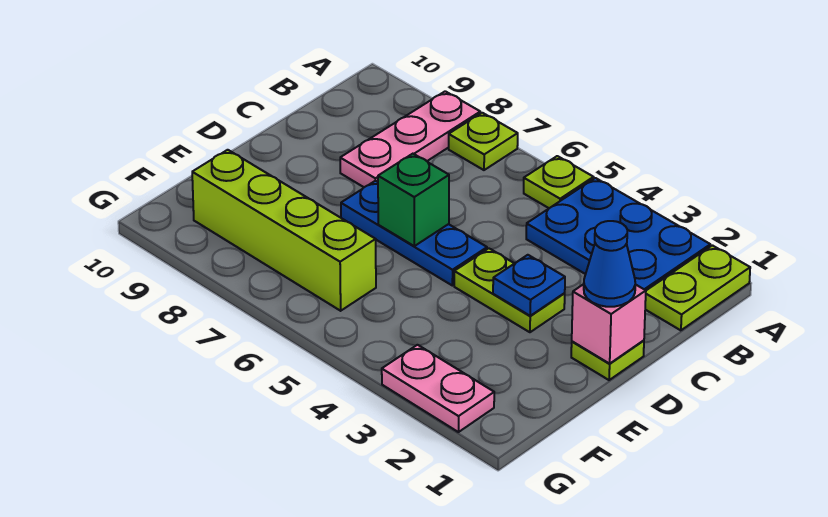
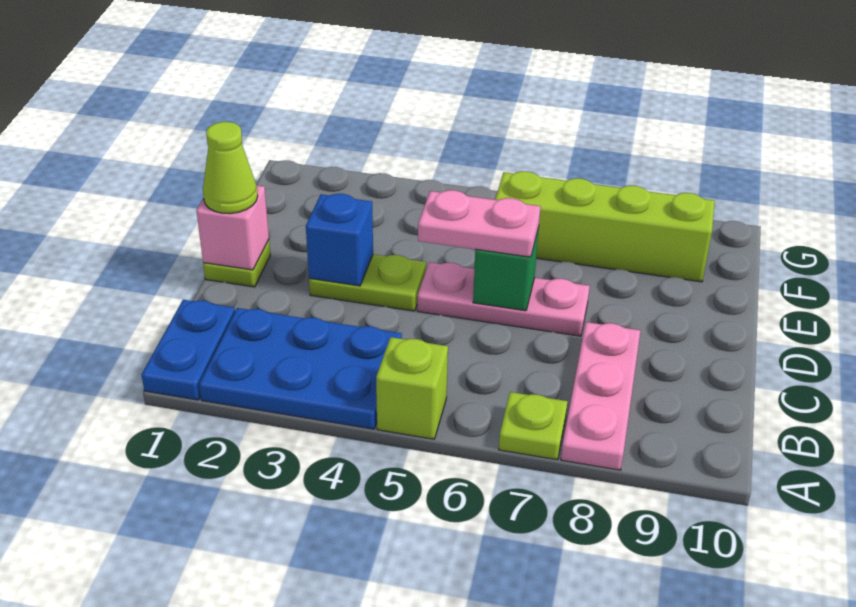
lime 1x2 plate [645,245,750,330] -> blue 1x2 plate [141,300,235,400]
lime 1x1 plate [524,156,594,208] -> lime 1x1 brick [376,337,448,439]
blue 1x1 cone [584,221,635,307] -> lime 1x1 cone [203,122,258,214]
blue 1x1 plate [493,255,565,316] -> blue 1x1 brick [306,194,373,286]
blue 1x3 plate [341,181,487,286] -> pink 1x3 plate [417,262,590,336]
pink 1x2 plate [382,345,494,432] -> pink 1x2 plate moved to [418,190,541,257]

